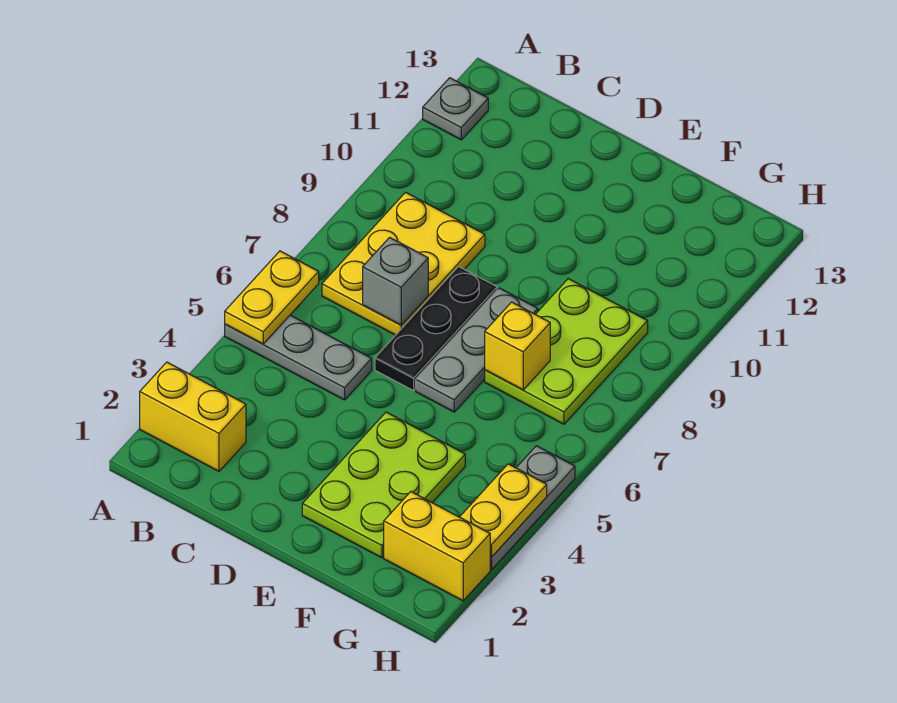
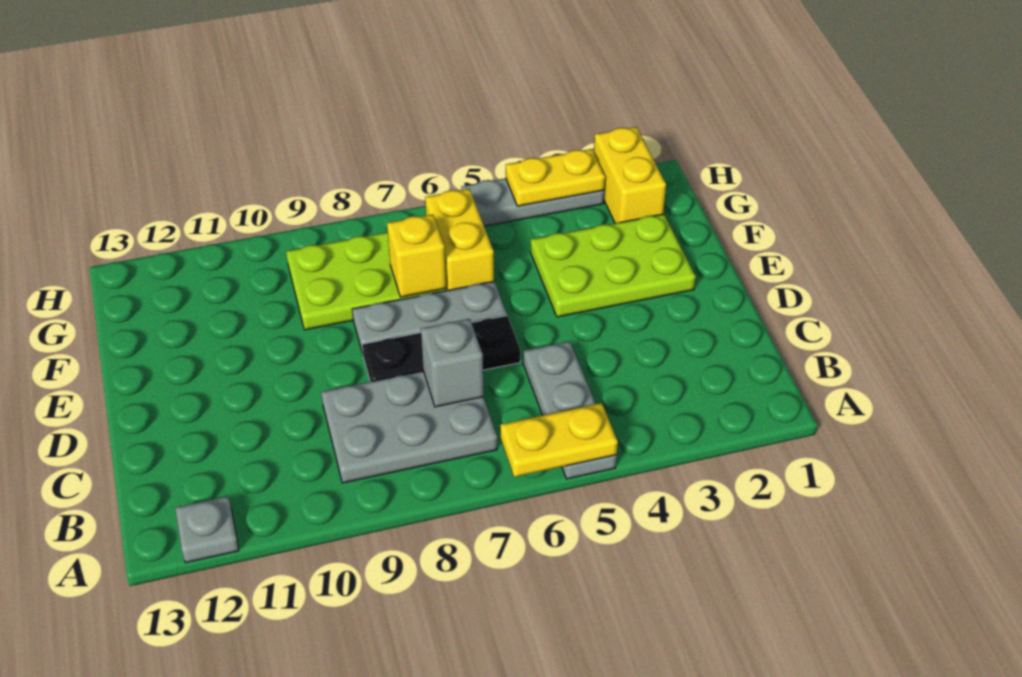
yellow 1x2 brick [140,362,246,471] -> yellow 1x2 brick moved to [425,189,494,290]
yellow 2x3 plate [322,192,485,335] -> grey 2x3 plate [321,371,497,483]

